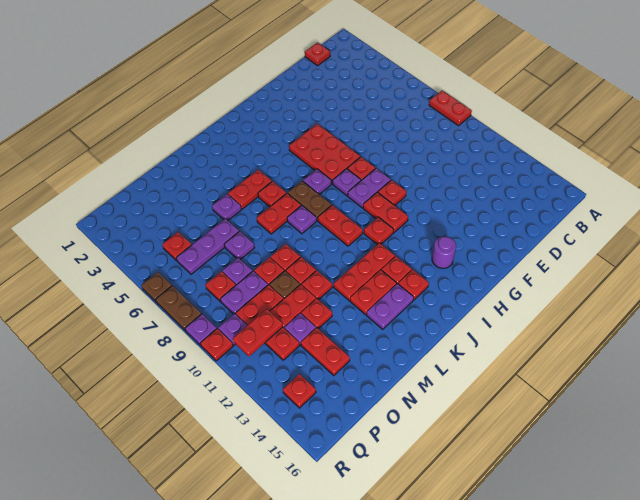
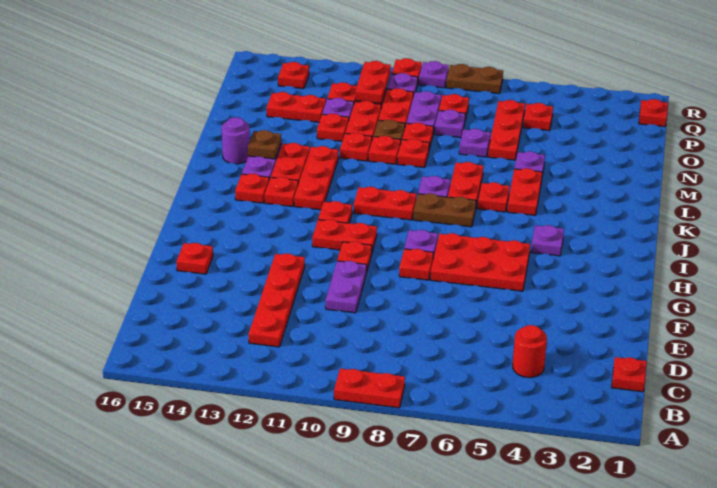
none -> red 1x1 round brick [513,325,547,378]
none -> red 1x4 plate [249,254,305,347]
none -> red 1x1 plate [176,243,213,274]
purple 1x2 plate [348,168,391,208] -> purple 1x2 plate moved to [326,261,367,313]
purple 1x1 round brick [432,236,456,268] -> purple 1x1 round brick moved to [222,117,250,164]
purple 1x1 plate [303,169,331,195] -> purple 1x1 plate moved to [531,225,564,256]
purple 1x3 plate [176,219,239,274] -> red 1x3 plate [488,100,525,160]
none -> red 1x1 plate [639,99,668,127]
brown 1x1 plate [142,272,172,302] -> brown 1x1 plate moved to [248,130,281,159]

